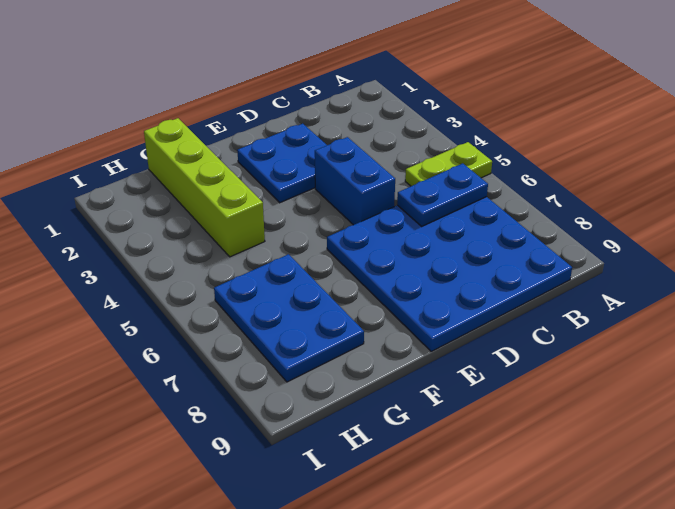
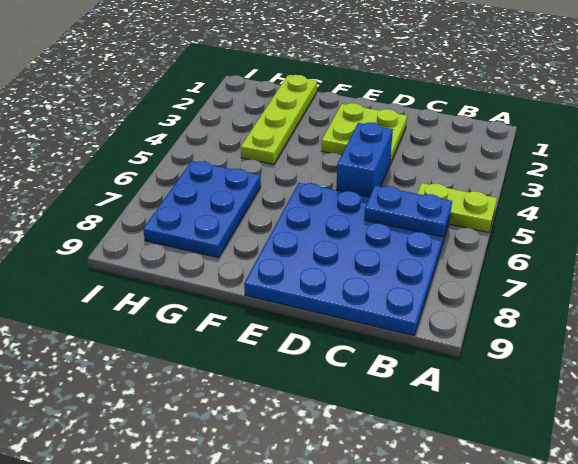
blue 2x2 plate [237,124,327,203] -> lime 2x2 plate [322,103,407,163]
lime 1x4 brick [144,118,265,257] -> lime 1x4 plate [241,75,317,164]

